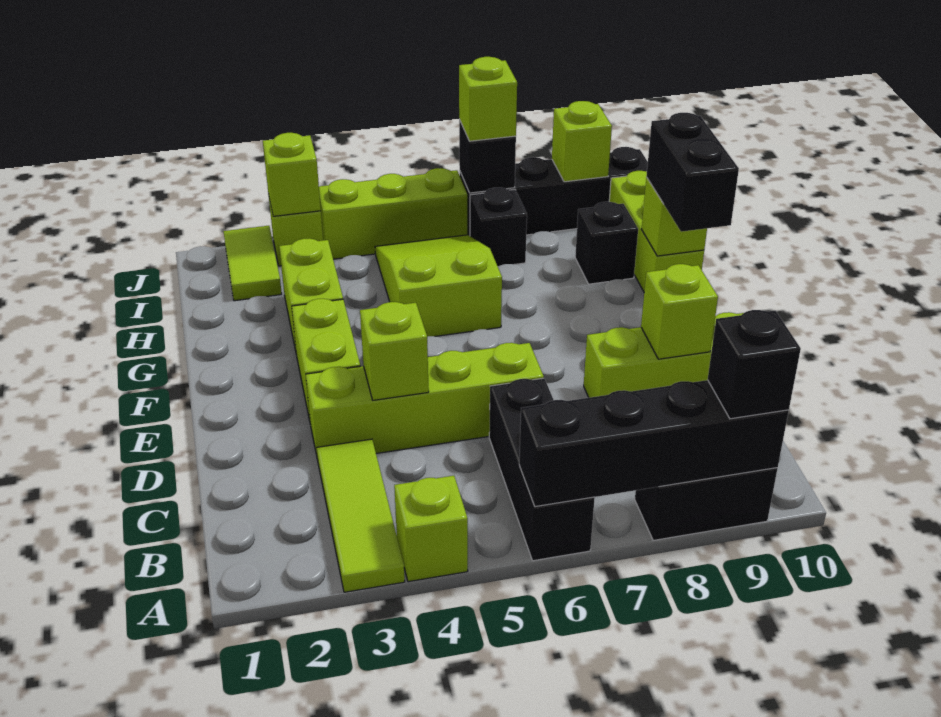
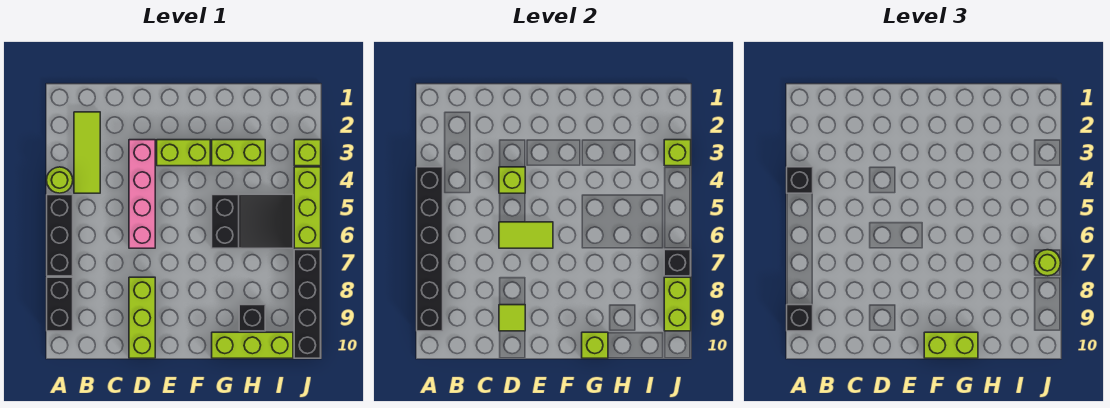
lime 1x3 tile [317,439,405,592] -> lime 1x3 tile turned to [74,112,100,193]
lime 1x1 brick [394,476,468,582] -> lime 1x1 round brick [47,167,73,193]
black 1x3 brick [489,378,595,561] -> black 1x3 brick turned to [47,195,73,276]
black 1x4 brick [519,380,789,507] -> black 1x6 brick [417,167,443,331]
lime 1x4 brick [306,343,544,460] -> pink 1x4 brick [129,140,155,248]
lime 1x1 brick [641,264,718,359] -> lime 1x1 tile [499,305,525,331]
black 1x2 brick [646,113,739,232] -> lime 1x2 brick [924,332,978,358]
lime 2x3 slope [375,235,502,337] -> black 2x3 slope [212,195,293,248]
lime 1x2 tile [223,226,282,301] -> lime 1x2 tile moved to [499,222,553,248]
black 1x1 brick [470,188,527,266] -> black 1x1 brick moved to [787,167,813,193]
lime 1x1 brick [459,57,517,141] -> lime 1x1 round brick [1034,250,1061,276]
lime 1x1 brick [552,101,612,182] -> lime 1x2 brick [664,277,691,331]

